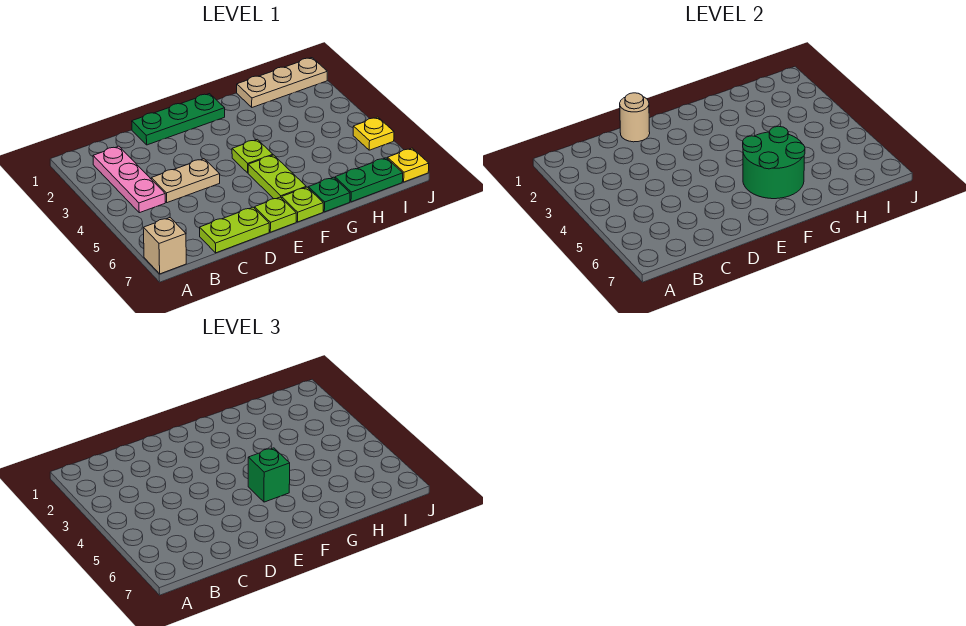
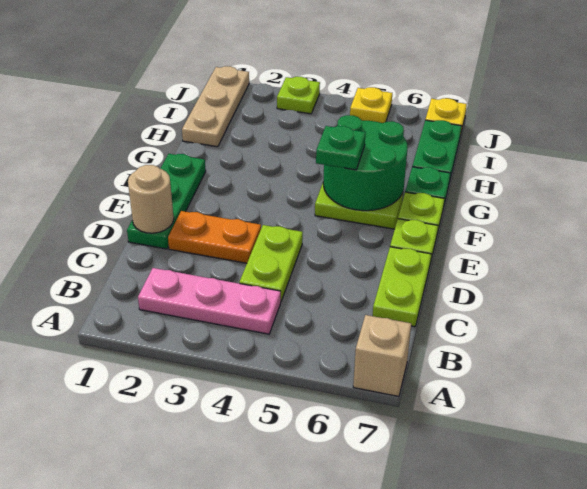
tan 1x2 plate [151,159,220,203] -> lime 1x2 plate [239,225,303,301]
none -> orange 1x2 plate [168,211,261,263]
lime 1x1 plate [232,139,273,173] -> lime 1x1 plate moved to [277,77,320,114]
green 1x1 brick [248,448,290,502] -> green 1x1 plate [316,126,366,170]

